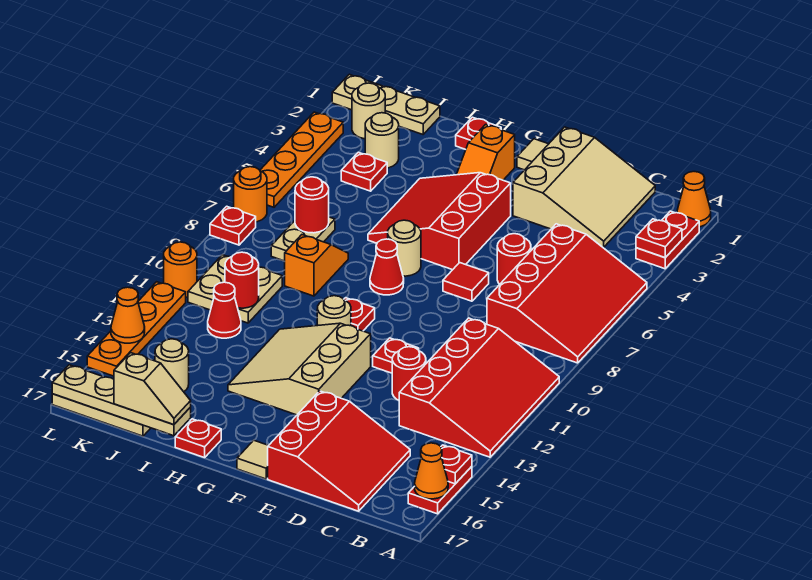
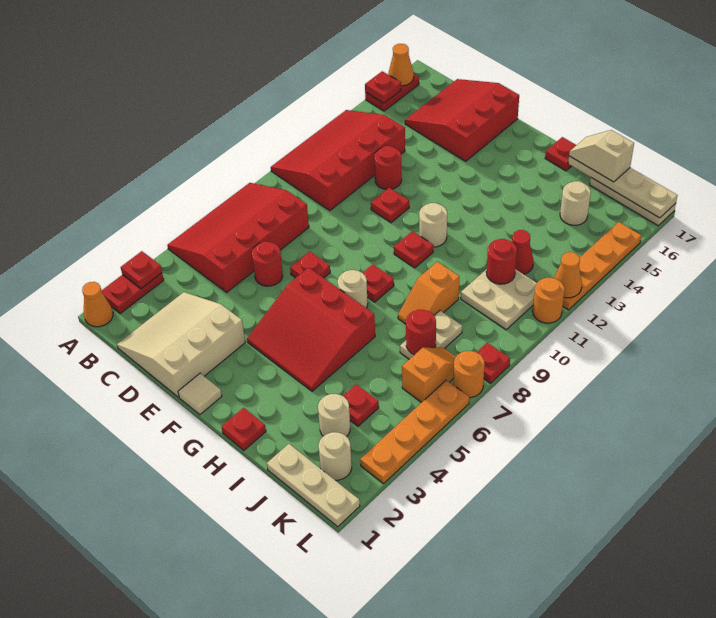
red 1x1 tile [443,263,489,301] -> red 1x1 plate [290,251,330,278]
red 3x3 slope [368,173,511,270] -> red 3x3 slope turned to [247,268,375,391]
tan 3x3 slope [228,323,371,415] -> none
tan 1x1 tile [237,440,269,479] -> none
orange 1x2 slope [456,124,515,180] -> orange 1x2 slope moved to [402,347,456,402]
red 1x1 cone [370,239,404,295] -> red 1x1 plate [363,264,394,302]
orange 1x1 cone [111,287,145,343] -> orange 1x1 cone moved to [554,252,582,298]

